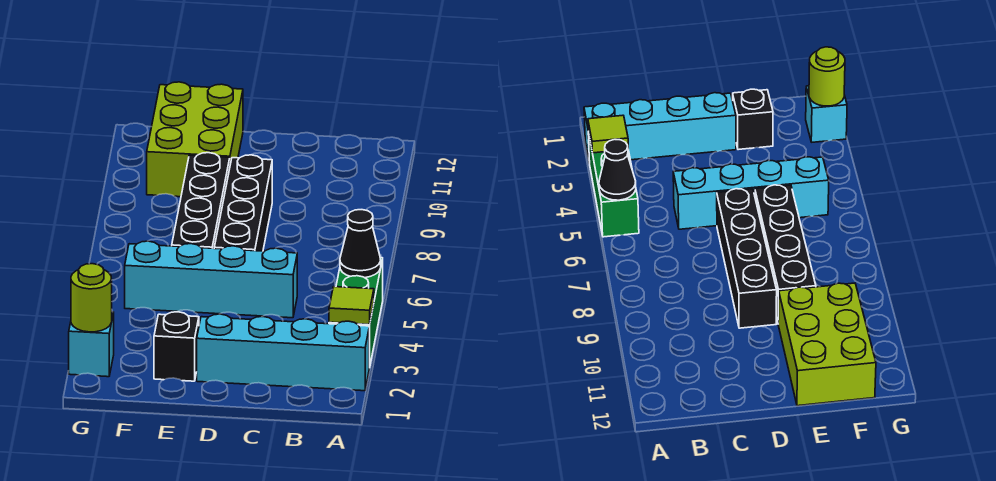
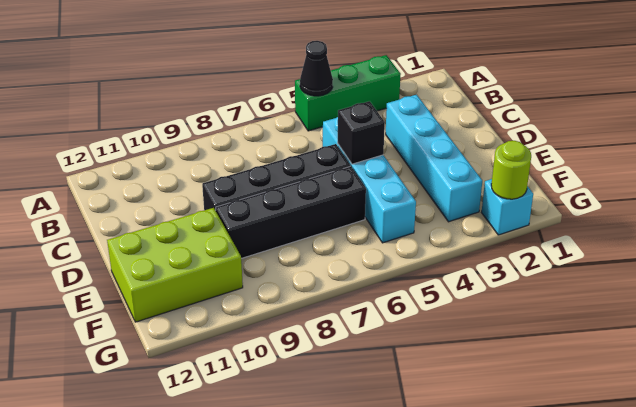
cyan 1x4 brick [197,314,369,391] -> cyan 1x4 brick moved to [386,95,482,222]
lime 1x1 tile [329,287,374,324] -> none
black 1x1 brick [154,312,199,381] -> black 1x1 brick moved to [338,101,385,164]

